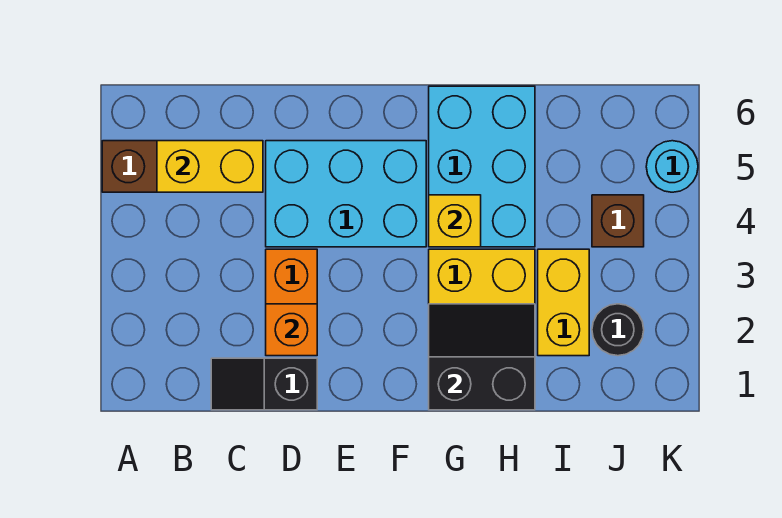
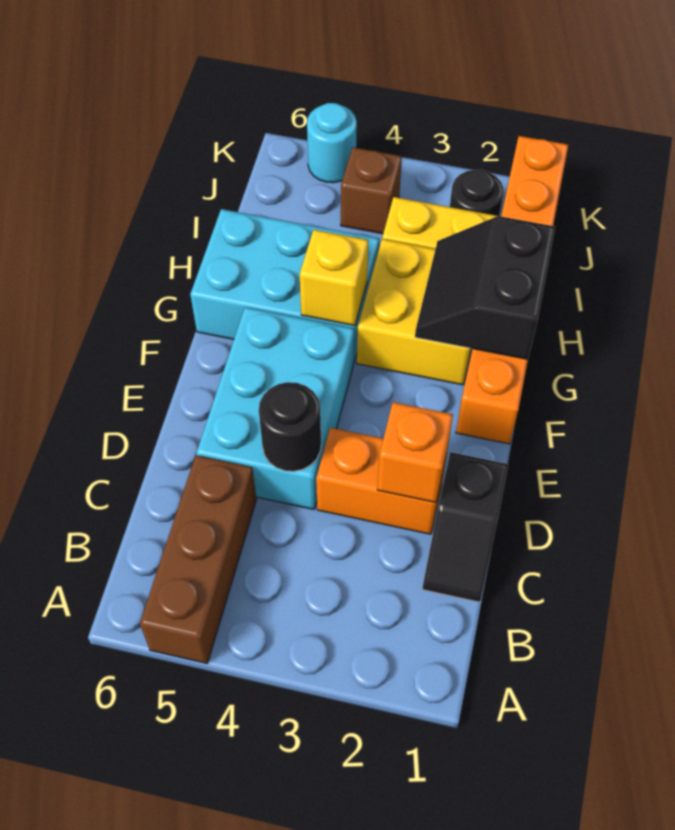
yellow 1x2 brick [157,141,263,192] -> none
none -> black 1x1 round brick [259,382,321,471]
none -> orange 1x6 brick [456,136,568,444]

